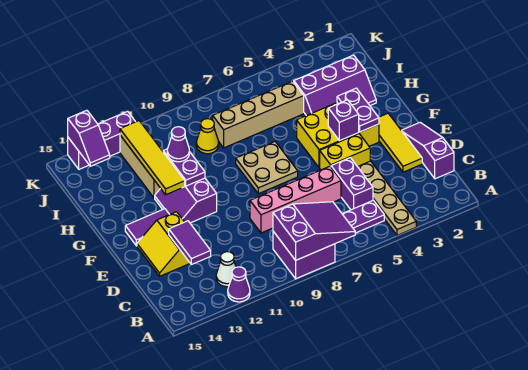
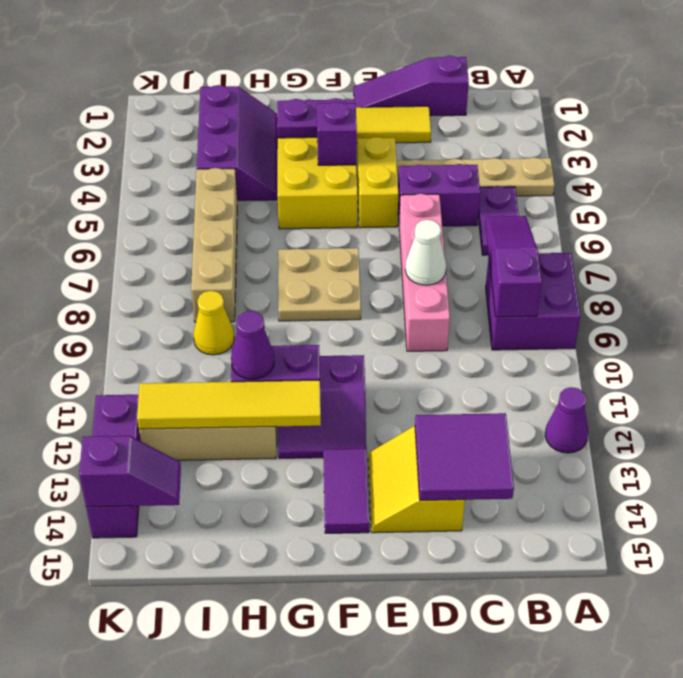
purple 2x3 slope [273,202,355,260] -> purple 1x3 slope [486,216,542,317]
white 1x1 cone [216,252,236,287] -> white 1x1 cone moved to [405,220,446,285]
purple 1x2 tile [169,221,211,264] -> purple 2x2 tile [415,413,514,501]
yellow 2x2 slope [137,212,190,276] -> yellow 2x2 slope turned to [368,426,465,533]

